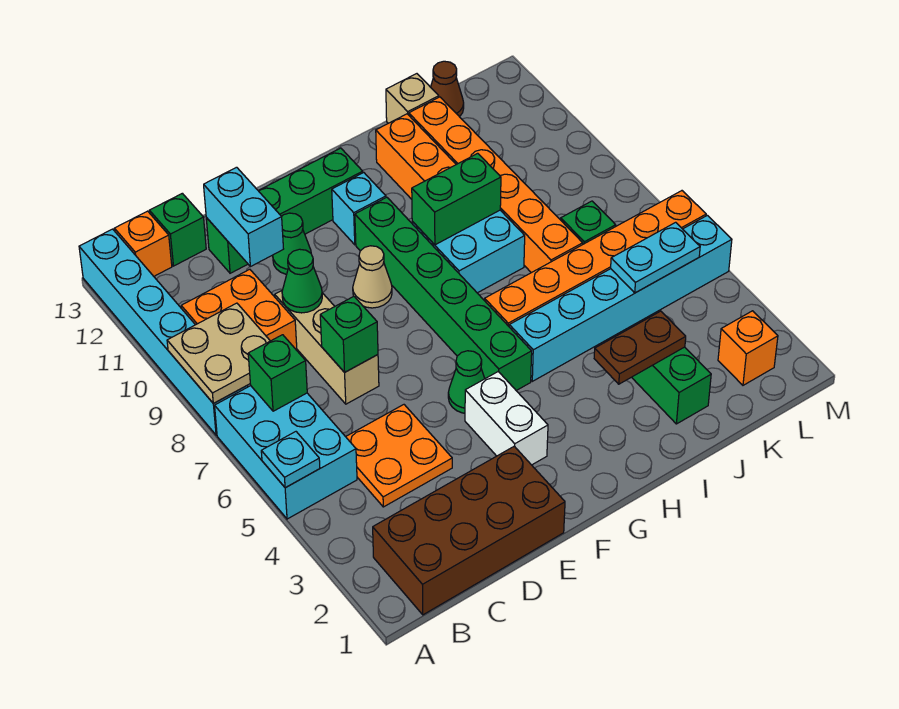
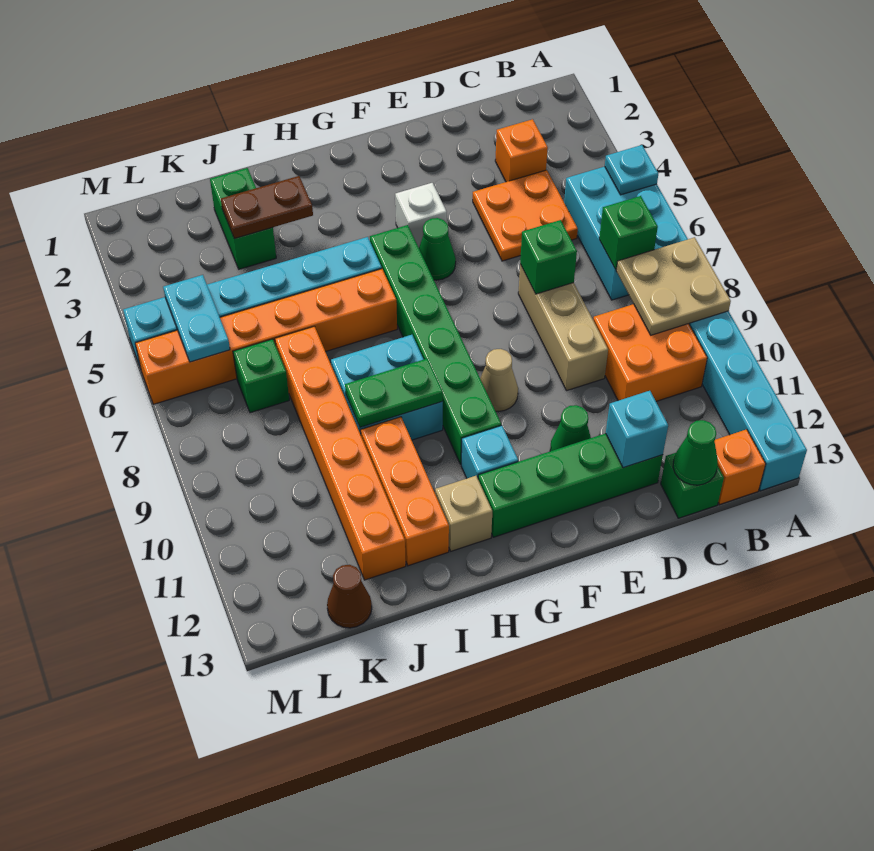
brown 2x4 brick [373,446,565,615] -> none
green 1x1 cone [282,249,322,313] -> green 1x1 cone moved to [673,420,718,485]
cyan 1x2 brick [204,167,283,267] -> cyan 1x1 brick [606,391,668,468]
white 1x2 brick [465,372,548,465] -> white 1x1 brick [395,183,447,248]
green 1x2 brick [412,153,501,245] -> green 1x2 plate [345,358,443,427]
tan 1x1 brick [386,74,439,123] -> tan 1x1 brick moved to [435,476,492,551]
cyan 1x2 plate [611,222,700,293] -> cyan 1x2 plate turned to [163,275,230,362]
orange 1x1 brick [718,311,778,385] -> orange 1x1 brick moved to [495,119,548,182]

